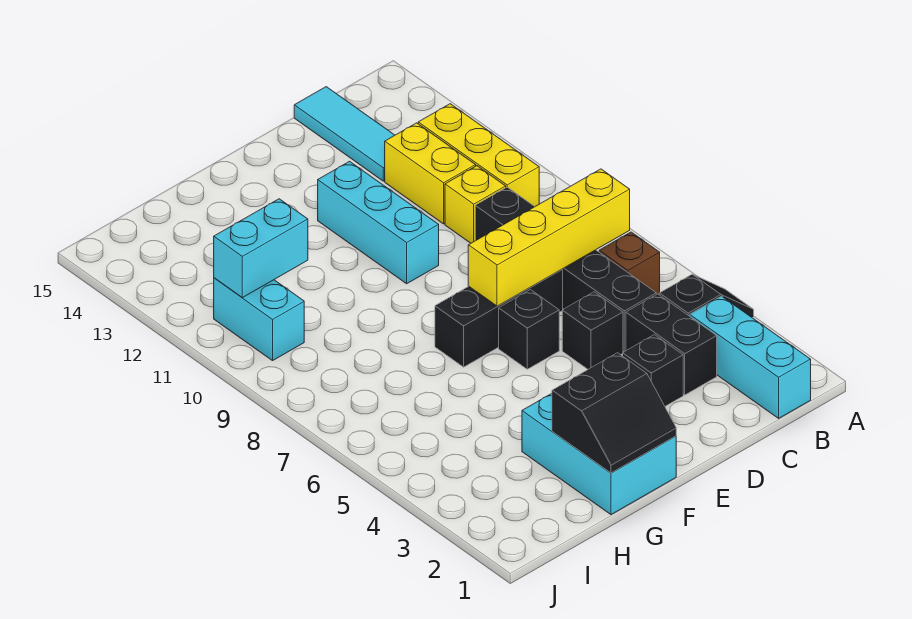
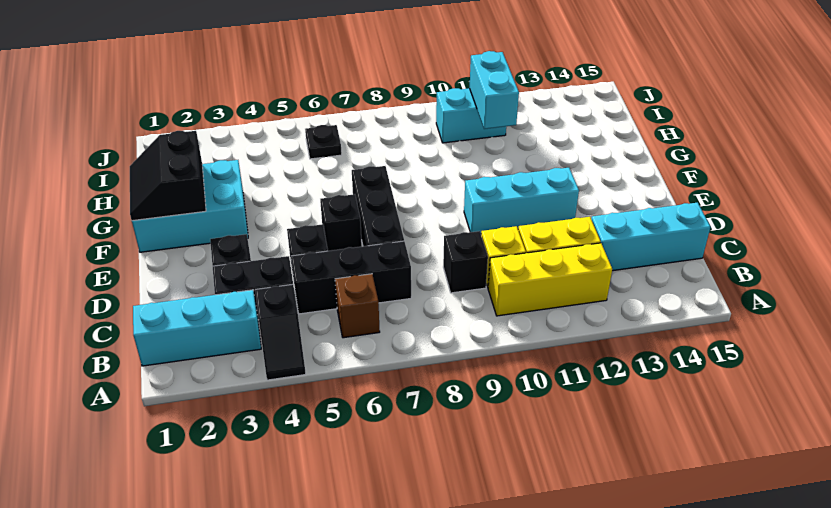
yellow 1x4 brick [468,169,630,306] -> none
cyan 1x3 tile [294,87,395,181] -> cyan 1x3 brick [591,202,710,271]
none -> black 1x1 plate [305,125,342,159]

